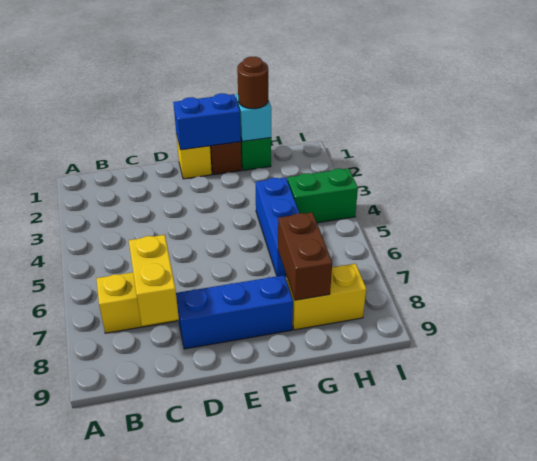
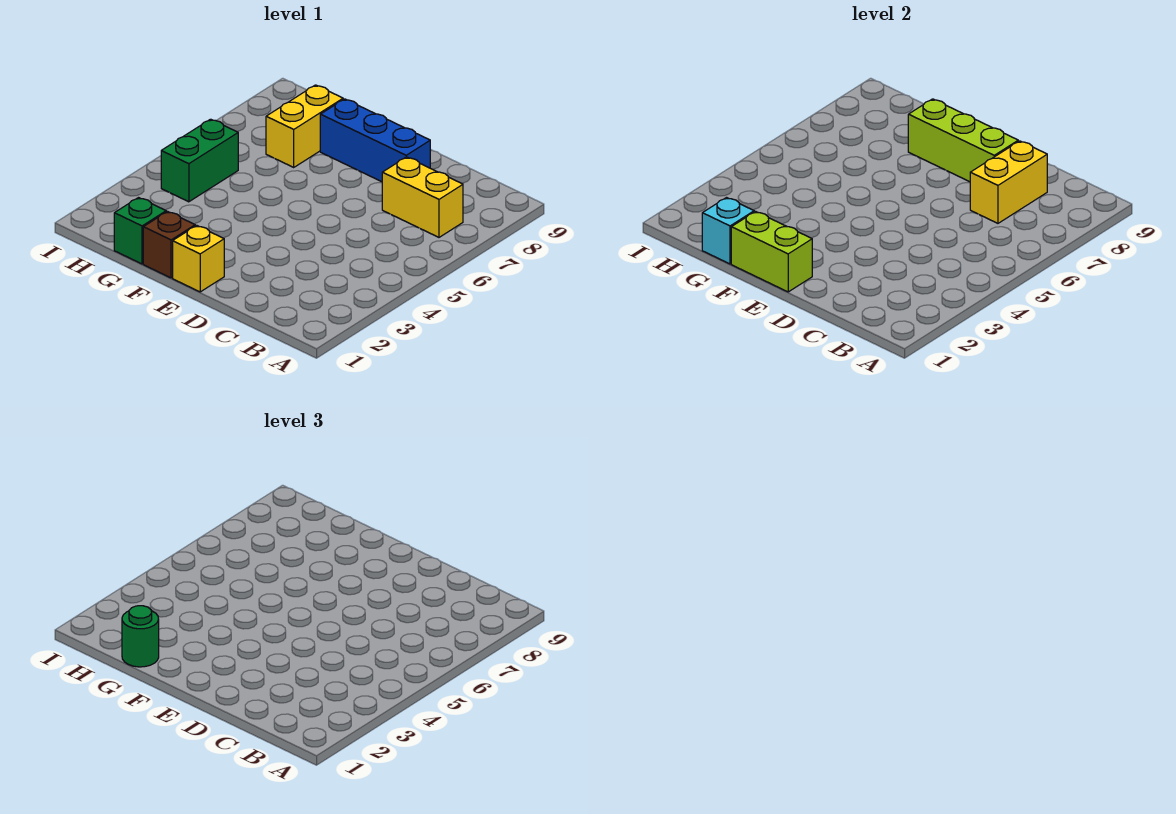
none -> lime 1x3 brick [908,99,1018,182]
blue 1x2 brick [173,93,241,150] -> lime 1x2 brick [731,212,812,292]
brown 1x1 round brick [237,57,268,109] -> green 1x1 round brick [122,606,159,667]
blue 1x3 brick [256,177,299,276] -> none
brown 1x2 brick [278,212,332,300] -> none
yellow 1x2 brick [286,264,366,330] -> yellow 1x2 brick turned to [266,85,343,167]
green 1x2 brick [287,168,358,223] -> green 1x2 brick turned to [161,119,238,202]

